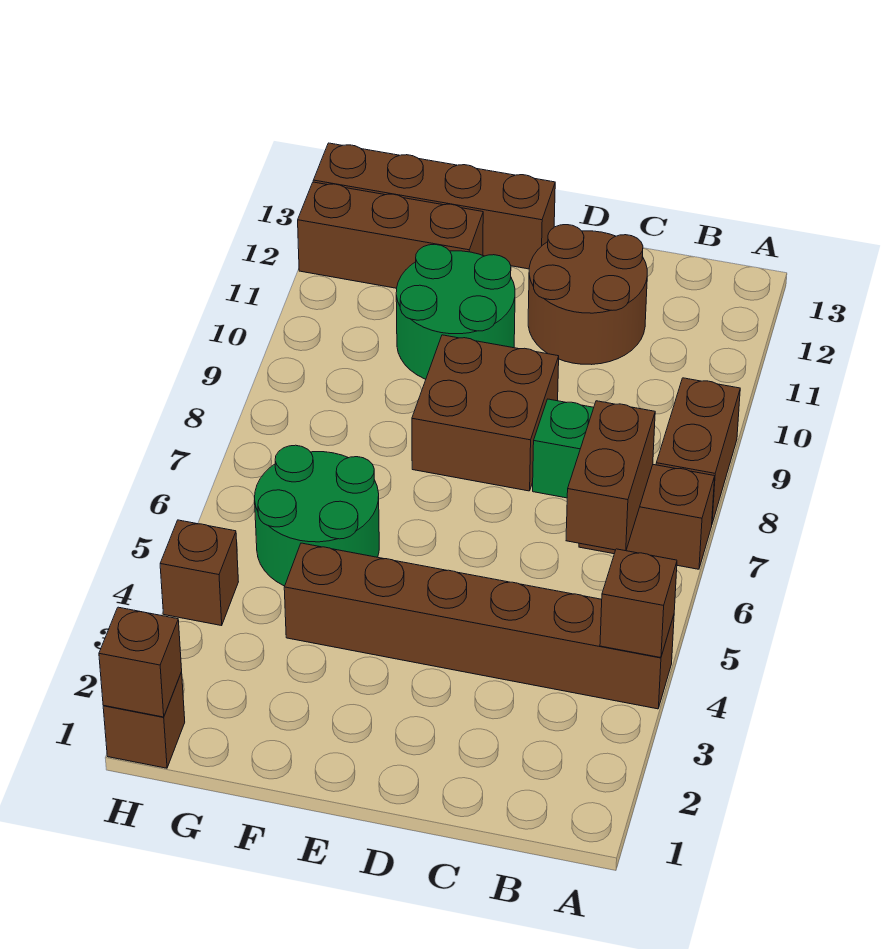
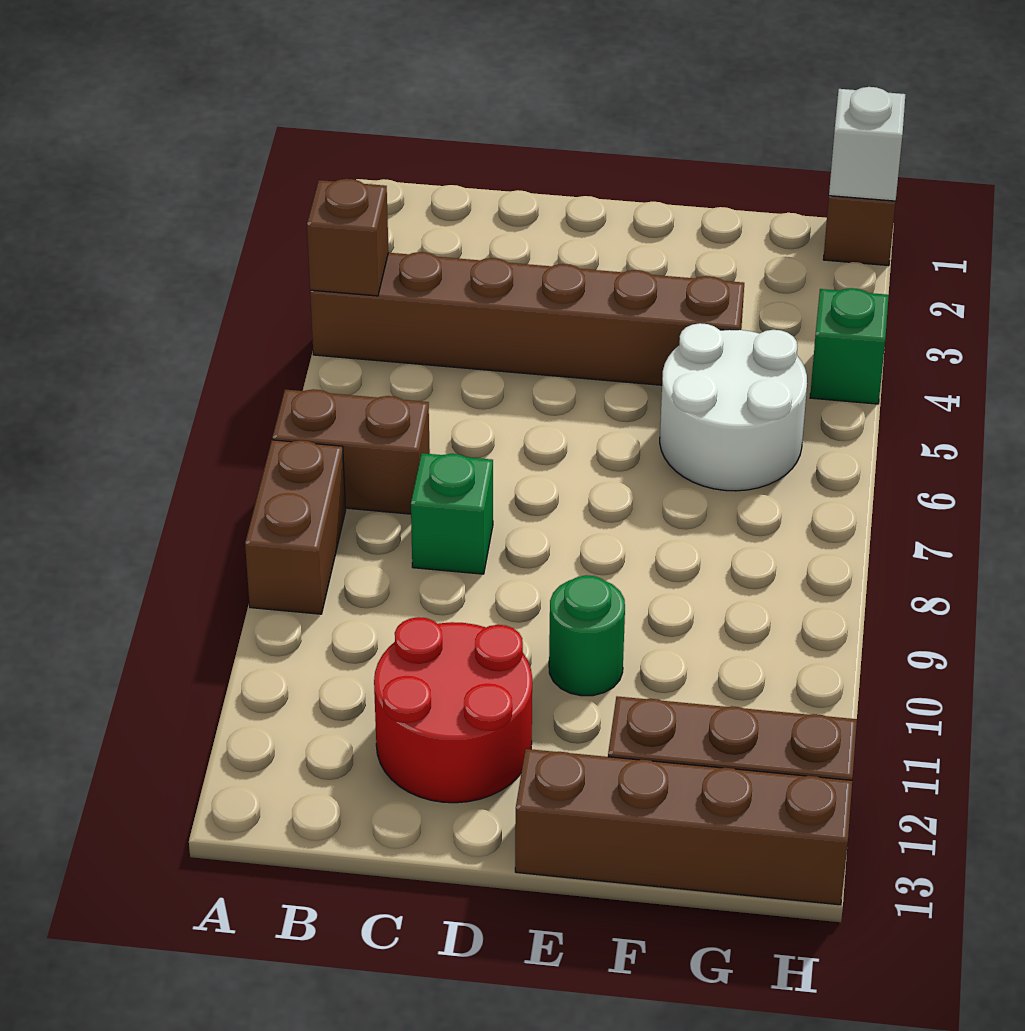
brown 1x2 brick [566,401,655,551] -> none
brown 2x2 round brick [528,225,647,365] -> red 2x2 round brick [374,617,532,803]
brown 2x2 brick [412,335,559,491] -> none
green 2x2 round brick [396,245,515,379] -> green 1x1 round brick [549,575,625,696]
green 2x2 round brick [255,445,379,586] -> white 2x2 round brick [660,323,807,491]
brown 1x1 brick [99,607,182,717] -> white 1x1 brick [829,87,906,201]
brown 1x1 brick [160,520,238,626] -> green 1x1 brick [810,288,889,404]

